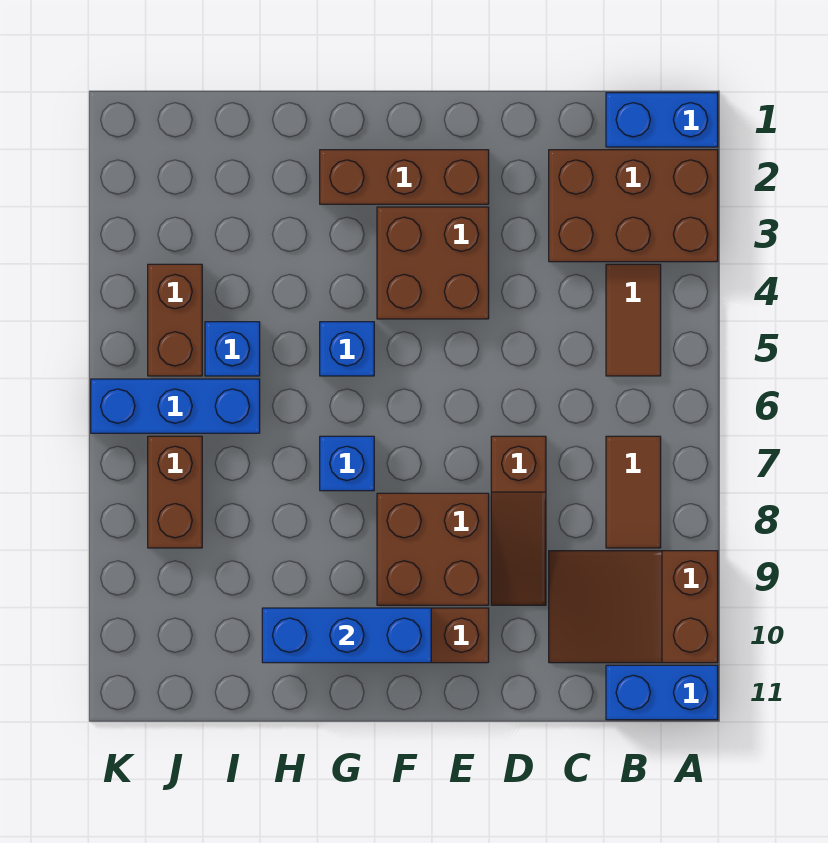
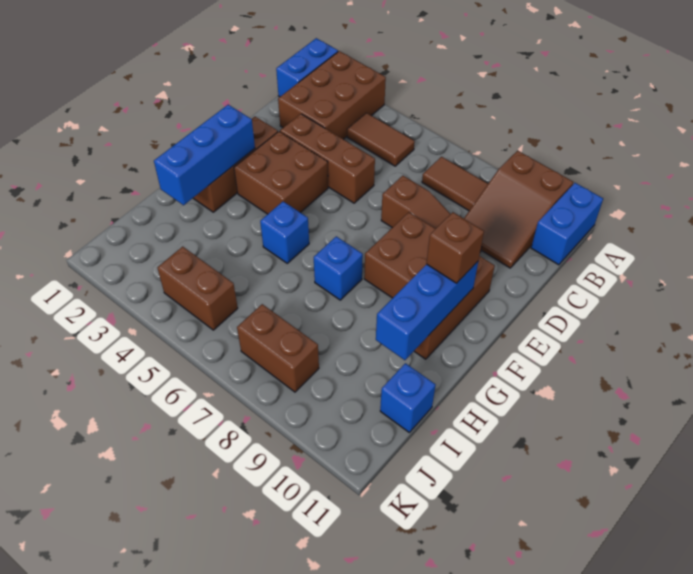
none -> brown 1x3 brick [280,114,375,203]
none -> brown 1x1 brick [426,212,484,283]
blue 1x1 brick [205,322,260,376] -> blue 1x1 brick moved to [380,363,436,432]
blue 1x3 brick [91,379,260,433] -> blue 1x3 brick moved to [154,105,255,205]

